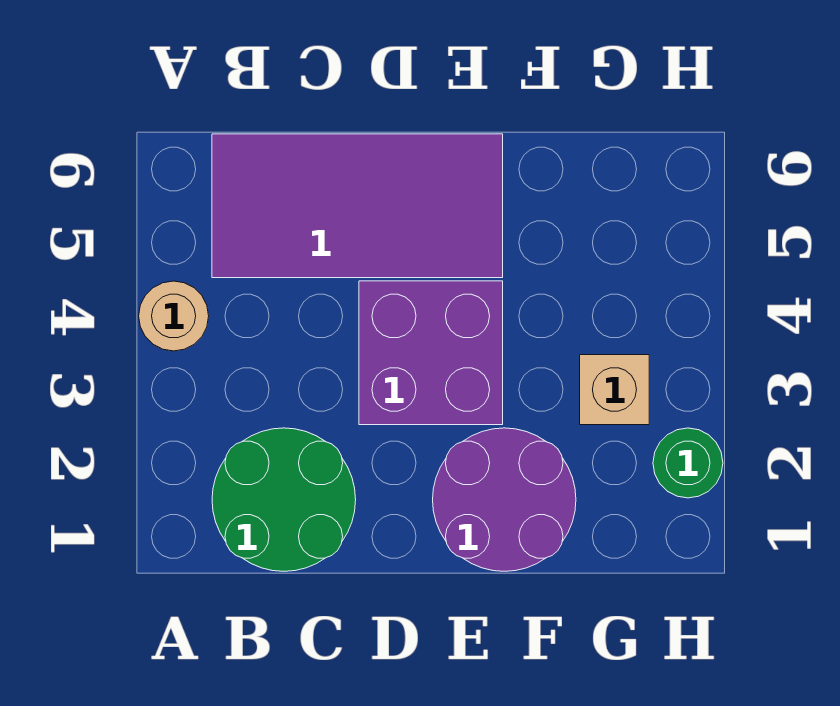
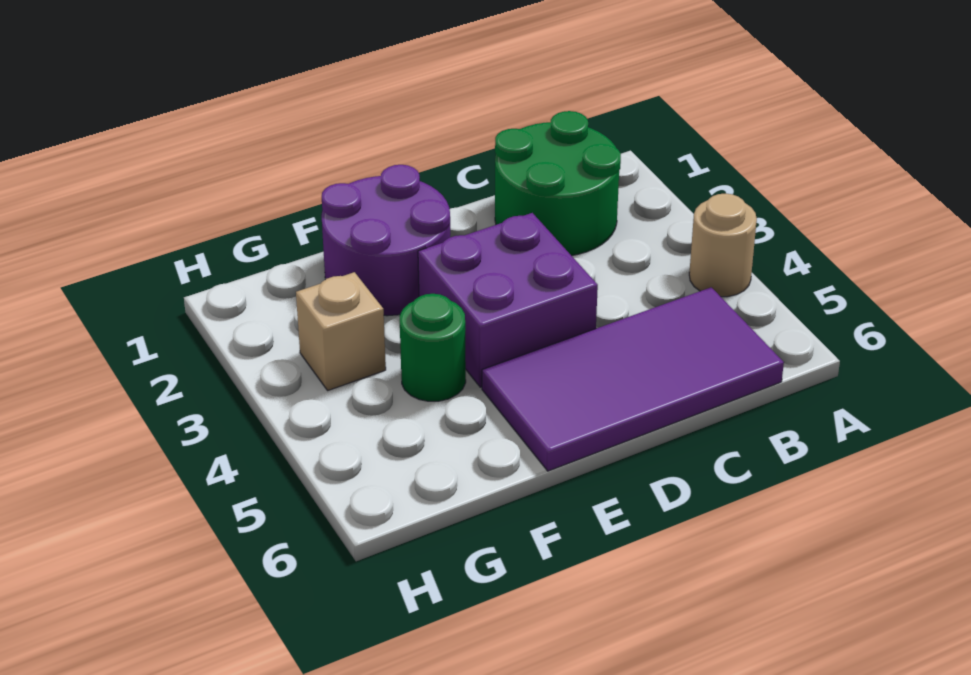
green 1x1 round brick [653,428,723,498] -> green 1x1 round brick moved to [400,294,466,401]

